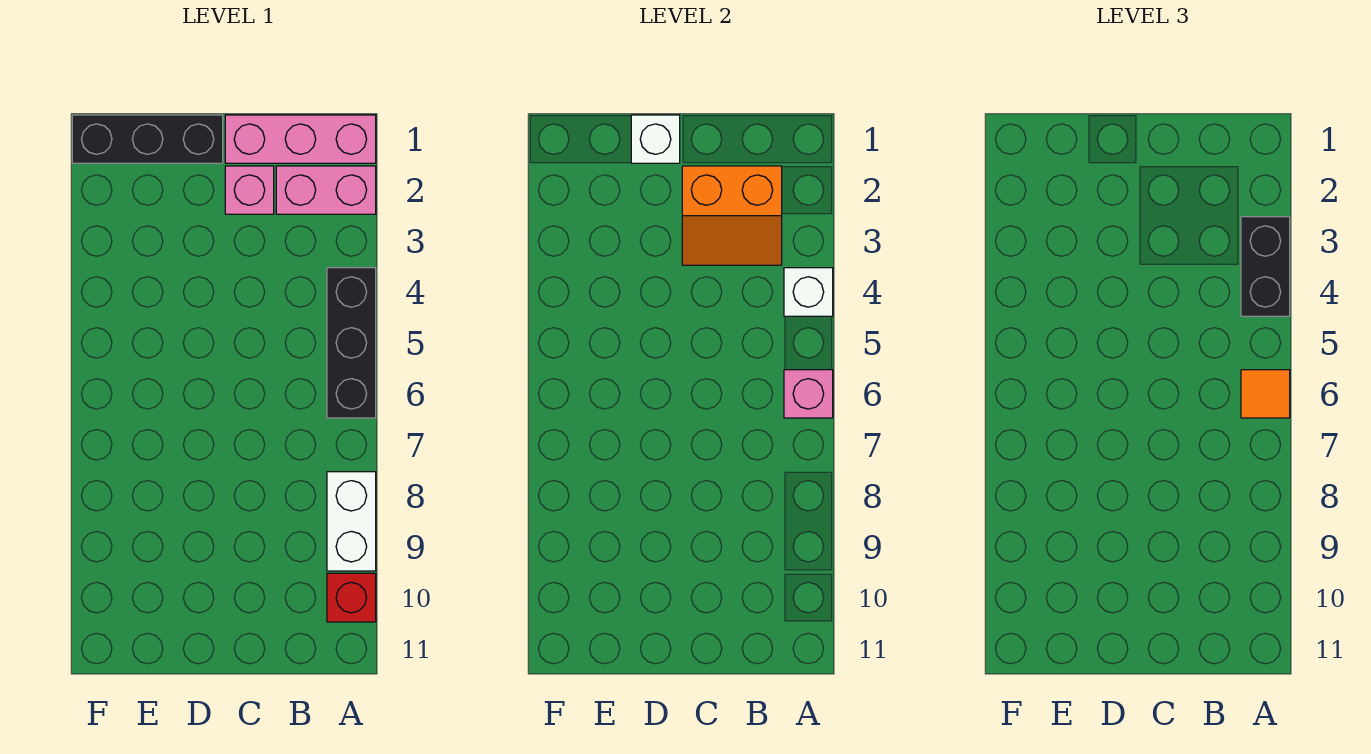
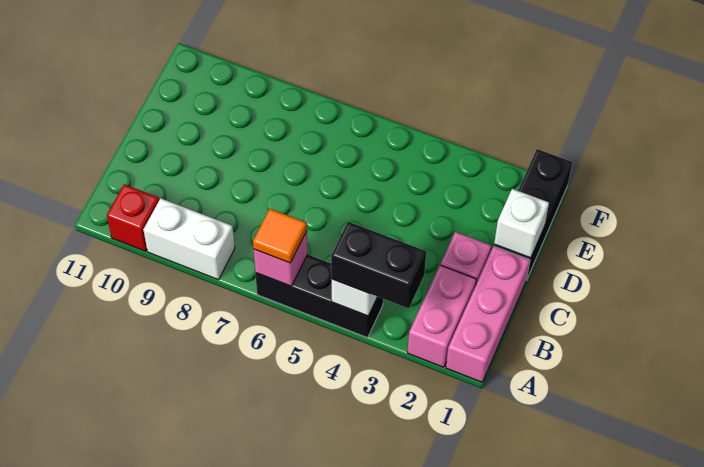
orange 2x2 slope [682,166,782,265] -> none

